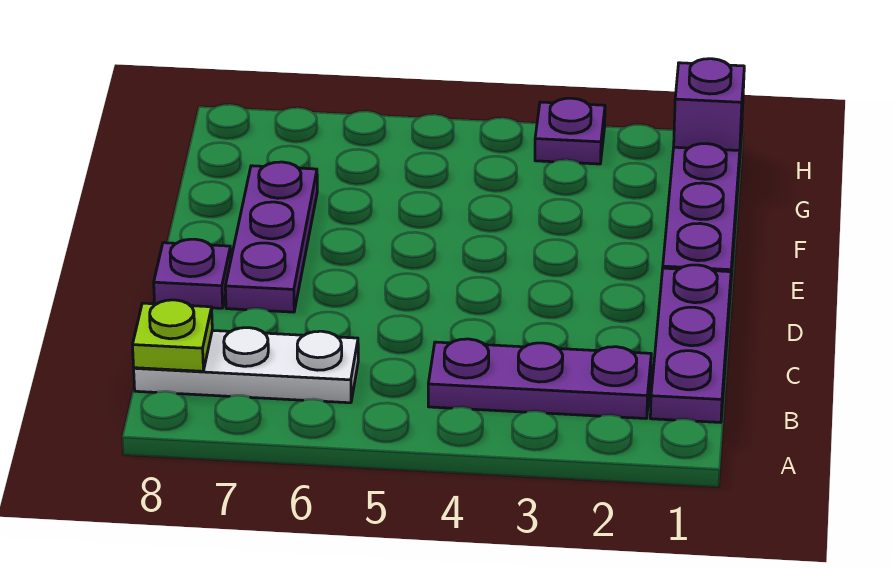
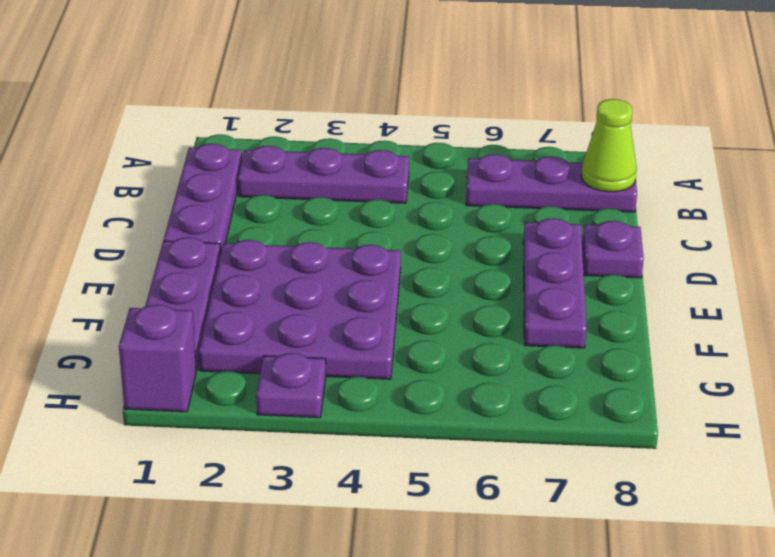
white 1x3 plate [134,328,358,403] -> purple 1x3 plate [466,154,637,212]
lime 1x1 plate [133,300,212,371] -> lime 1x1 cone [581,99,637,192]
none -> purple 3x3 plate [199,240,401,379]

